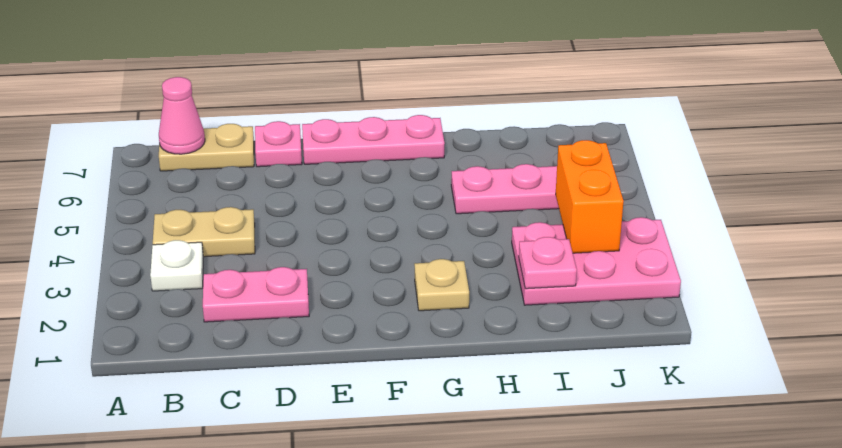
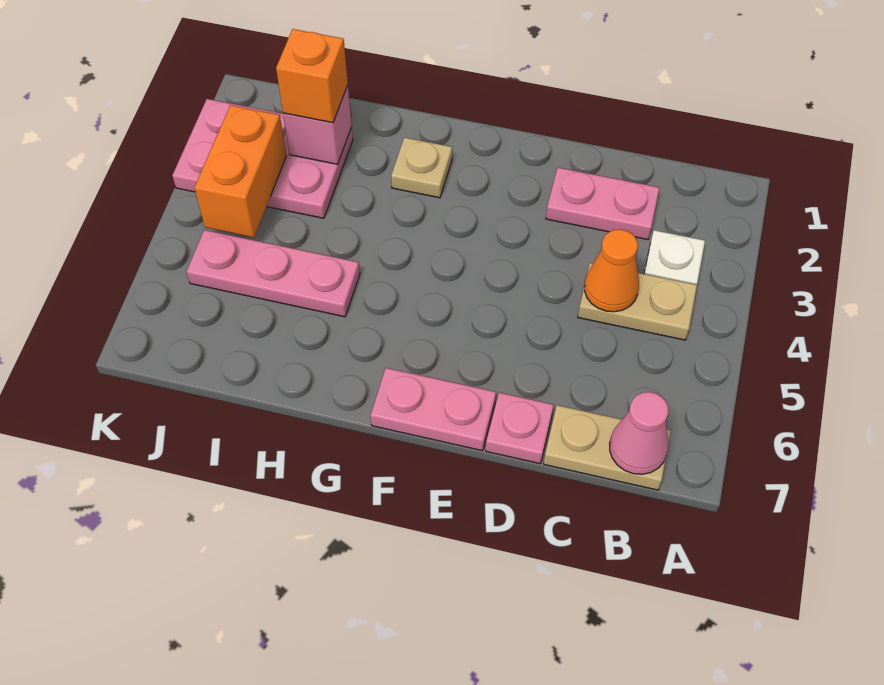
none -> orange 1x1 cone [585,230,639,312]
pink 1x3 plate [302,115,445,164] -> pink 1x2 plate [371,368,496,451]
pink 1x1 plate [519,237,577,289] -> pink 1x1 brick [283,85,352,164]
none -> orange 1x1 brick [276,29,348,123]

